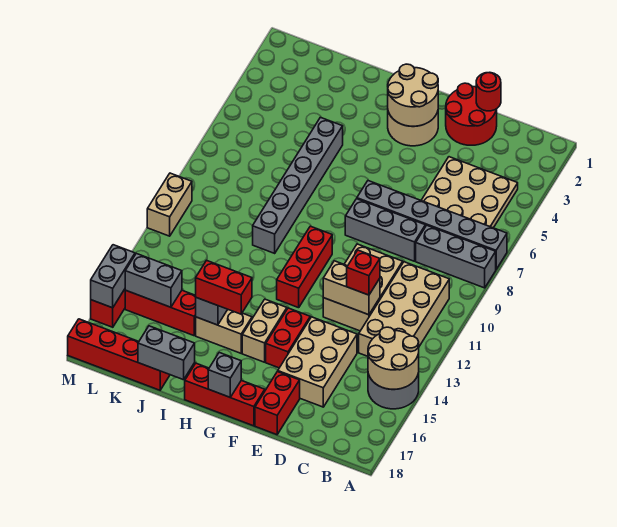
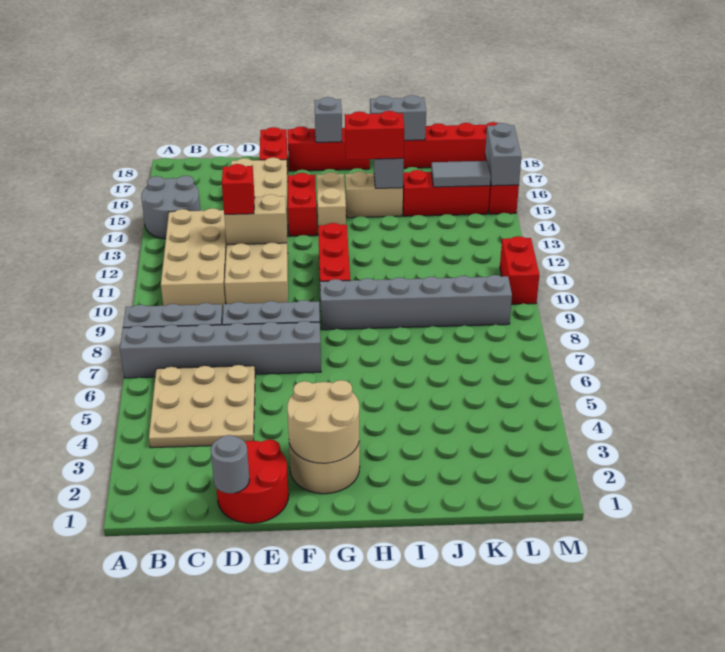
tan 2x2 round brick [368,327,419,389] -> none
red 1x1 round brick [476,73,501,111] -> grey 1x1 round brick [211,435,250,493]
grey 1x6 brick [253,117,343,253] -> grey 1x6 brick turned to [320,275,512,330]
grey 1x2 brick [125,253,182,307] -> grey 1x2 tile [431,161,491,187]
tan 1x2 brick [147,173,192,236] -> red 1x2 brick [500,236,539,304]

